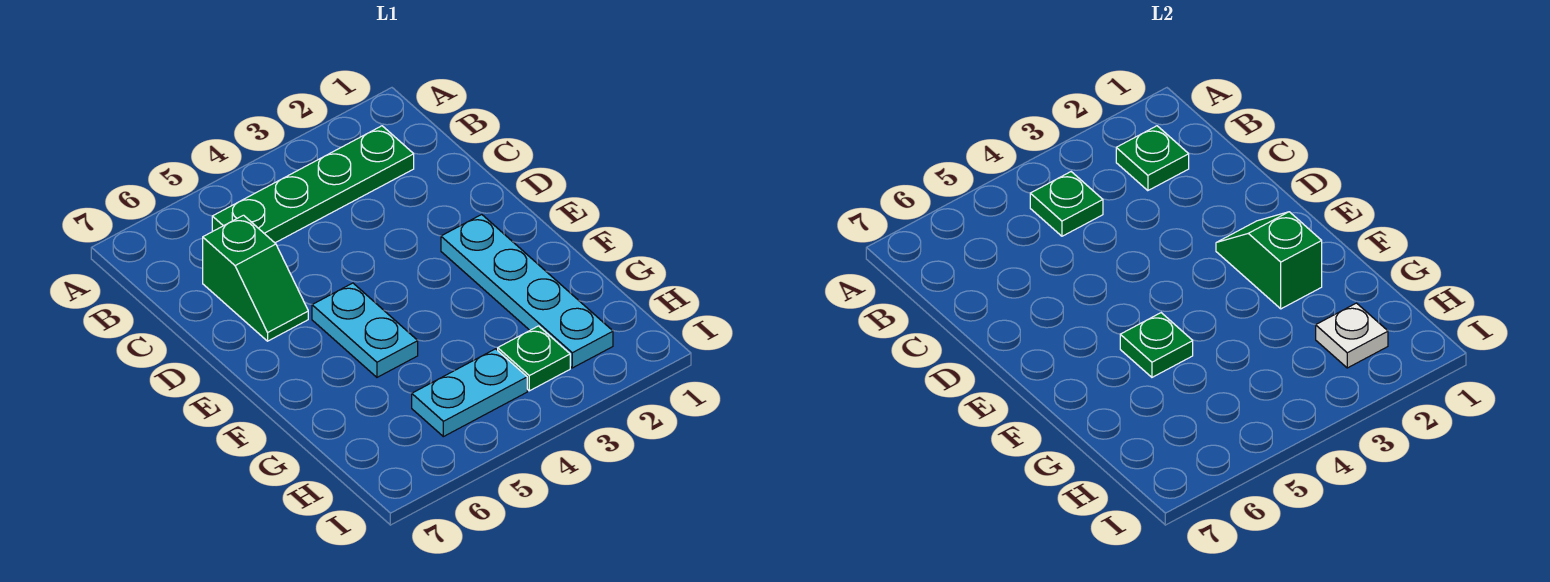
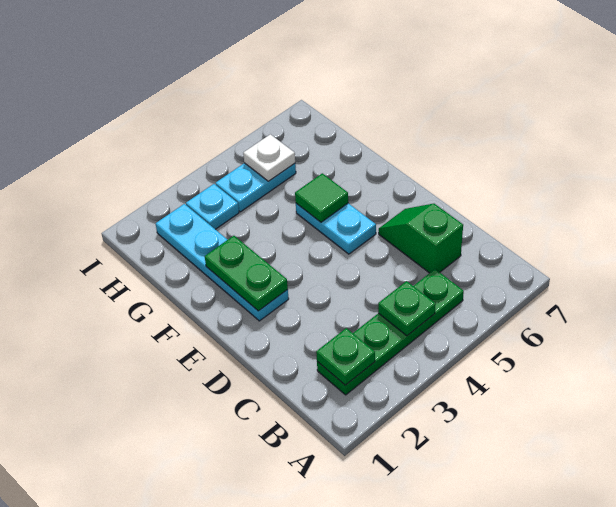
green 1x2 slope [1216,212,1322,309] -> green 1x2 plate [205,236,288,311]
green 1x1 plate [1120,313,1193,377] -> green 1x1 tile [295,173,348,222]
white 1x1 plate [1316,303,1388,368] -> white 1x1 plate moved to [243,134,295,181]
green 1x1 plate [498,326,570,391] -> cyan 1x1 plate [186,184,239,229]

